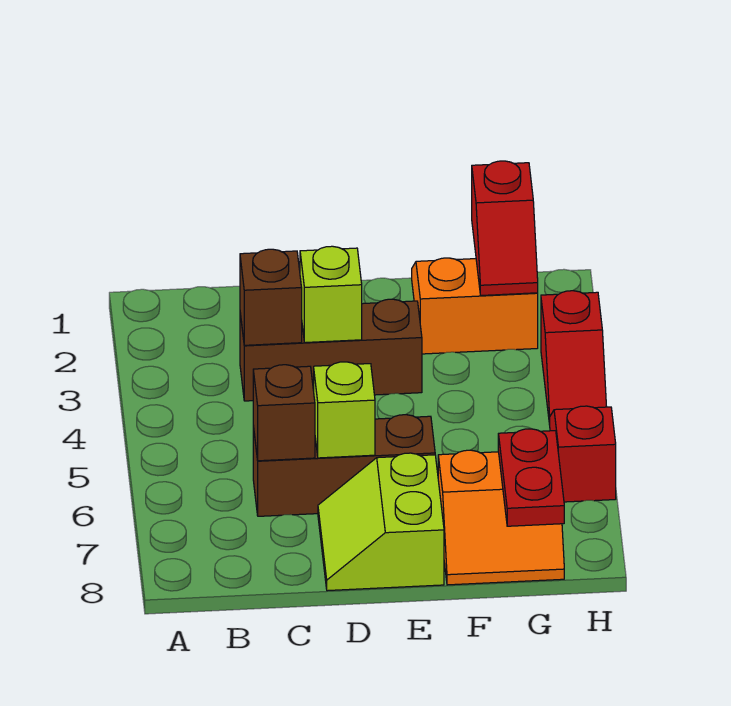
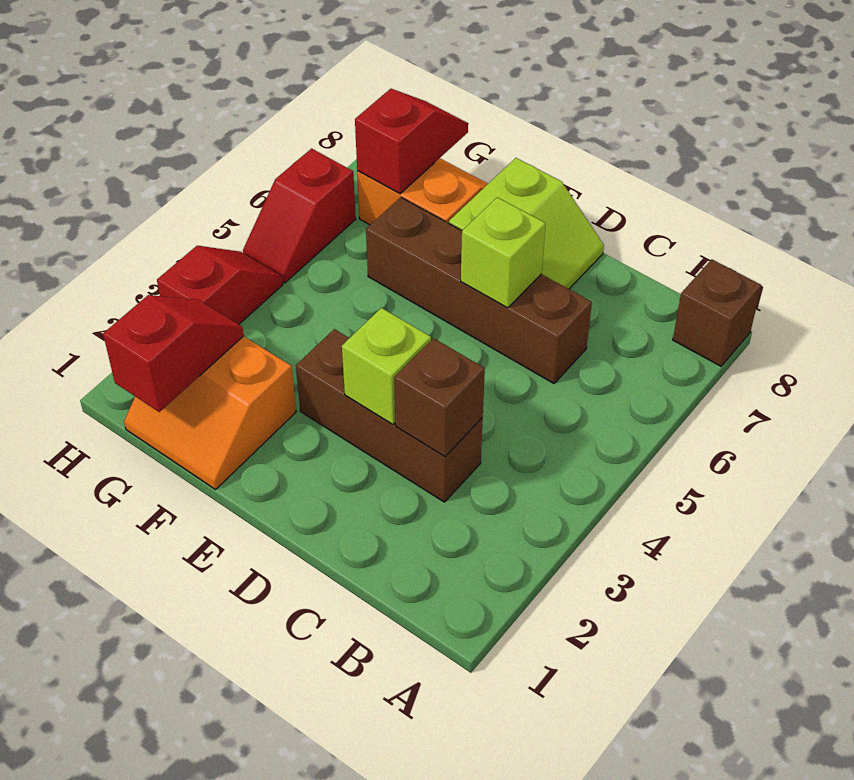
brown 1x3 brick [253,415,435,516] -> brown 1x4 brick [366,197,592,383]
brown 1x1 brick [253,365,315,461] -> brown 1x1 brick moved to [673,259,761,366]
red 1x2 plate [498,429,564,526] -> red 1x2 slope [355,89,468,194]

